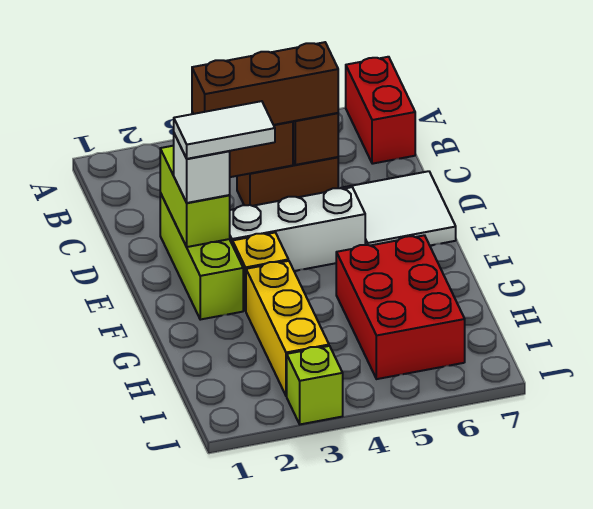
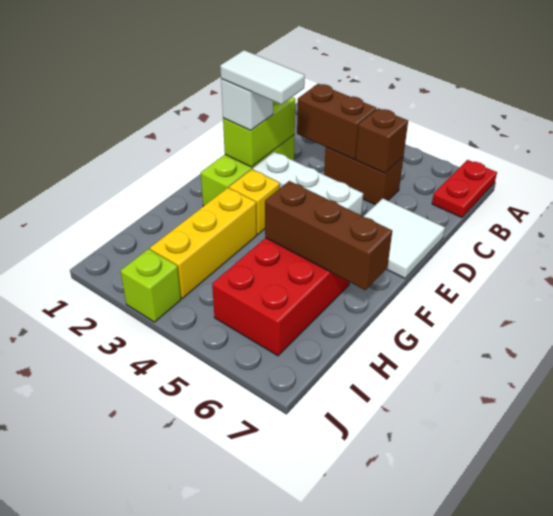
red 1x2 brick [346,57,415,164] -> red 1x2 plate [432,160,497,218]
brown 1x3 brick [192,42,338,125] -> brown 1x3 brick moved to [265,181,392,290]

